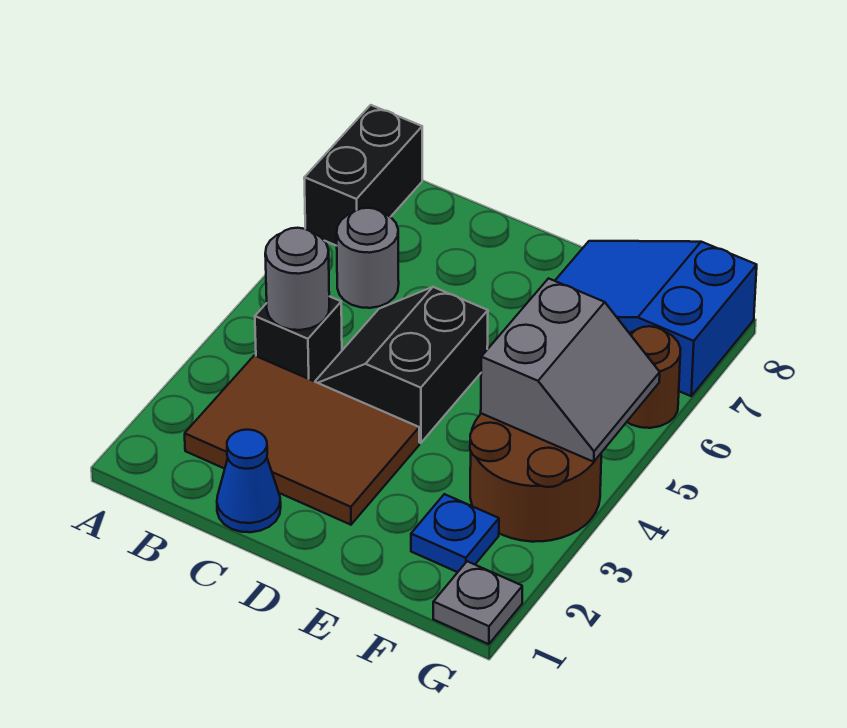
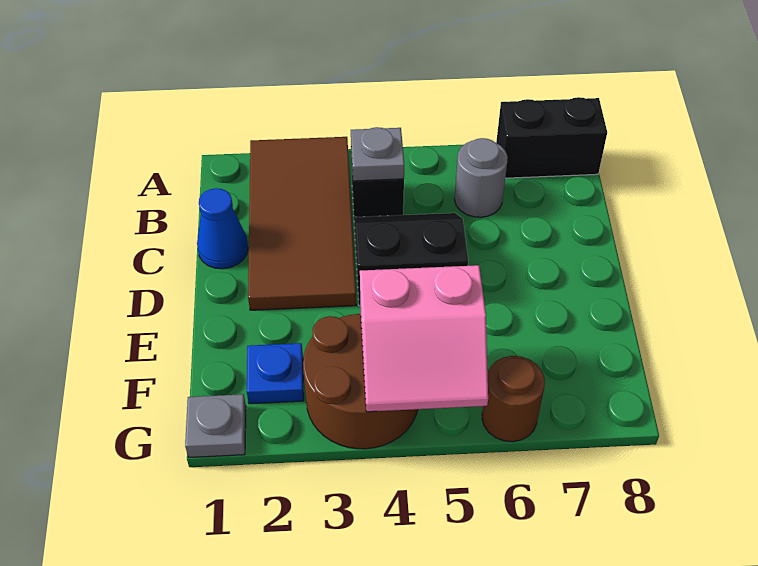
brown 2x3 tile [185,355,419,525] -> brown 2x4 tile [248,137,356,310]
grey 1x1 round brick [265,228,329,330] -> grey 1x1 plate [351,127,404,181]
blue 2x3 slope [555,241,757,396] -> none
grey 2x2 slope [481,278,660,462] -> pink 2x2 slope [360,265,488,412]

